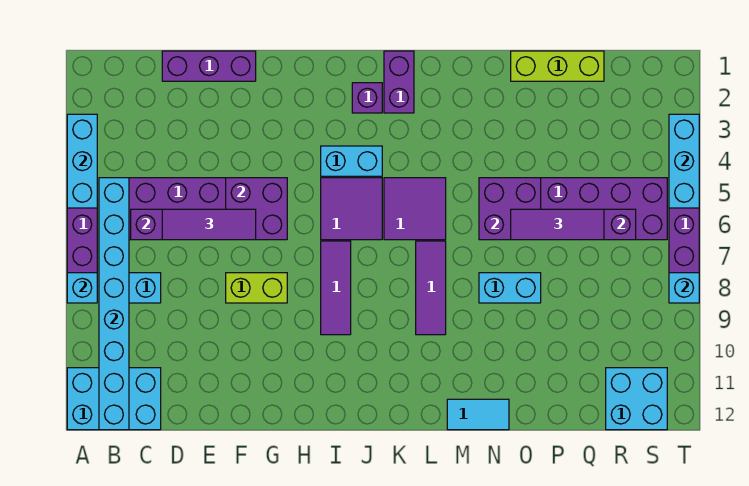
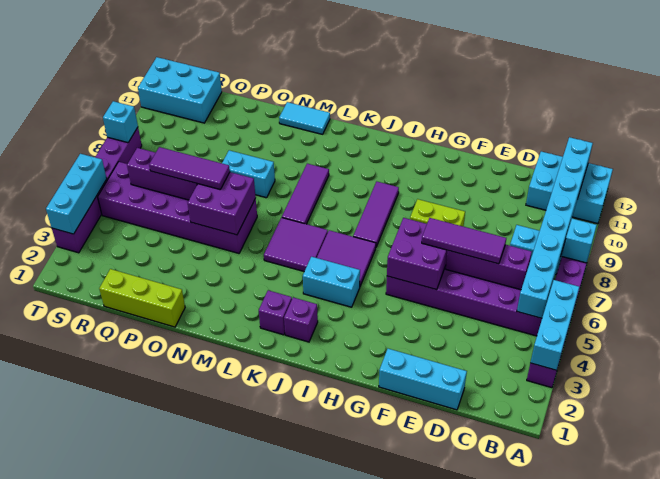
purple 1x3 brick [162,51,256,81] -> cyan 1x3 brick [379,349,467,410]
purple 1x2 brick [384,51,414,113] -> purple 1x1 brick [259,290,292,335]
cyan 2x2 brick [606,368,667,430] -> cyan 2x3 brick [138,57,222,123]

